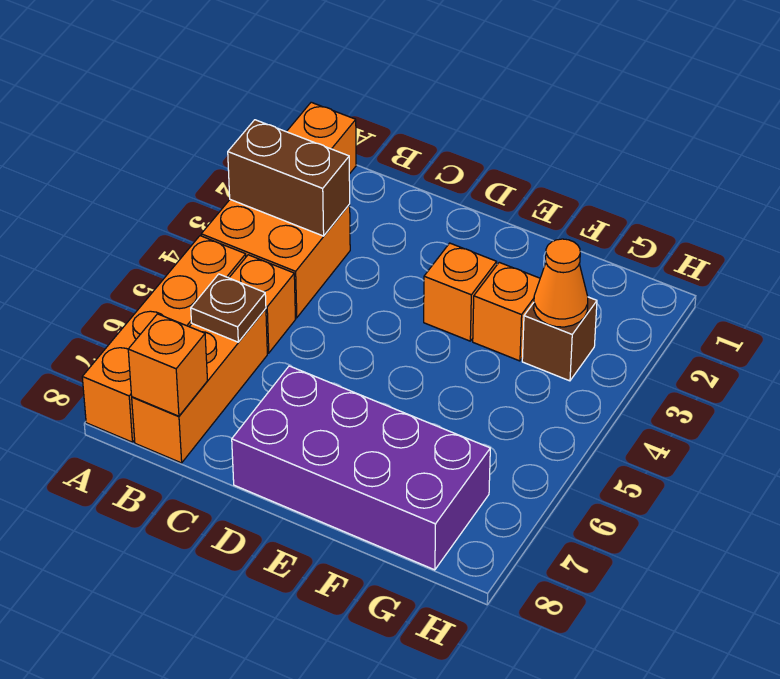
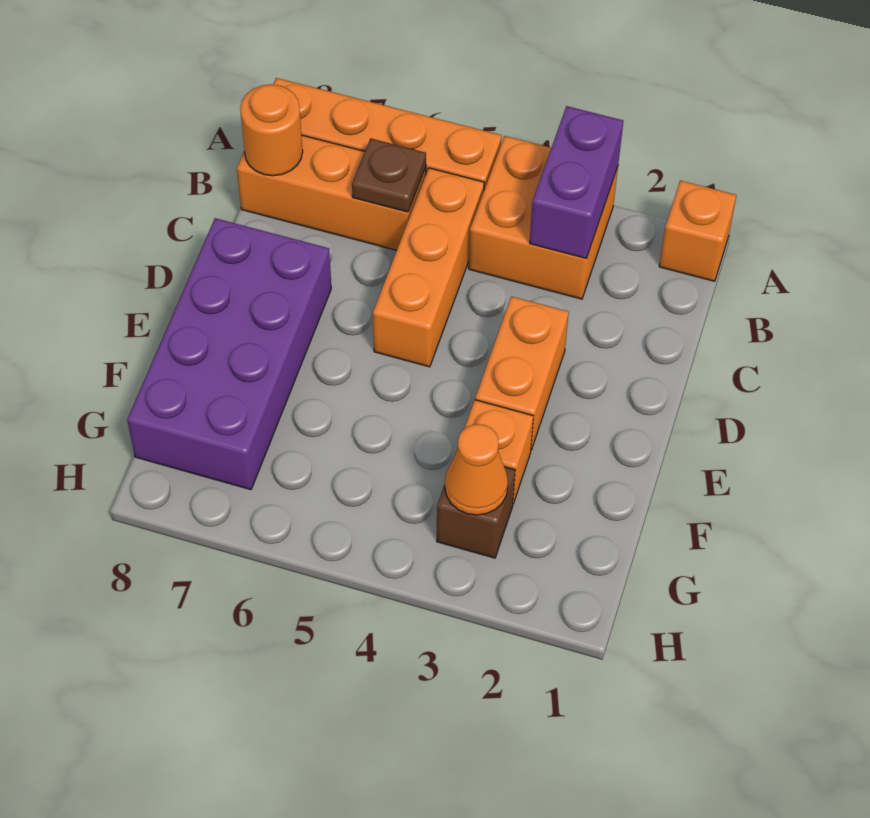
brown 1x2 brick [228,120,350,236] -> purple 1x2 brick [530,106,623,259]
orange 1x1 brick [229,255,296,353] -> orange 1x3 brick [373,168,484,367]
orange 1x1 brick [128,314,207,416] -> orange 1x1 round brick [240,84,303,176]
orange 1x1 brick [424,243,497,341] -> orange 1x2 brick [475,296,569,450]

